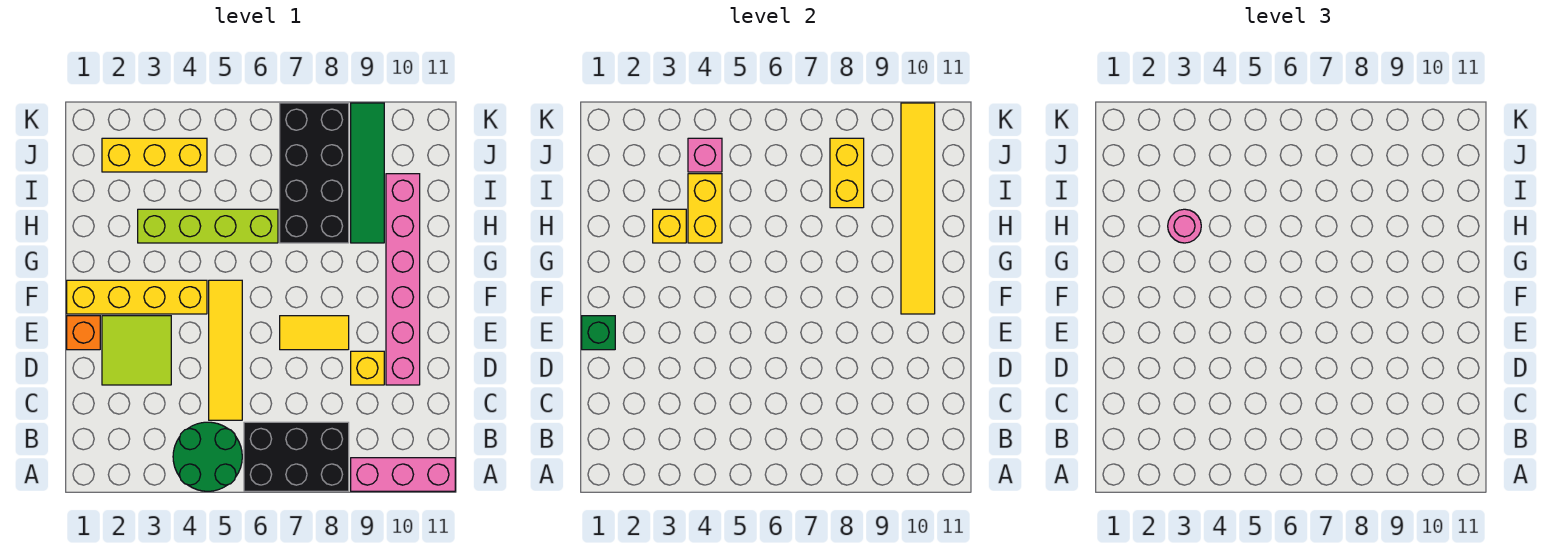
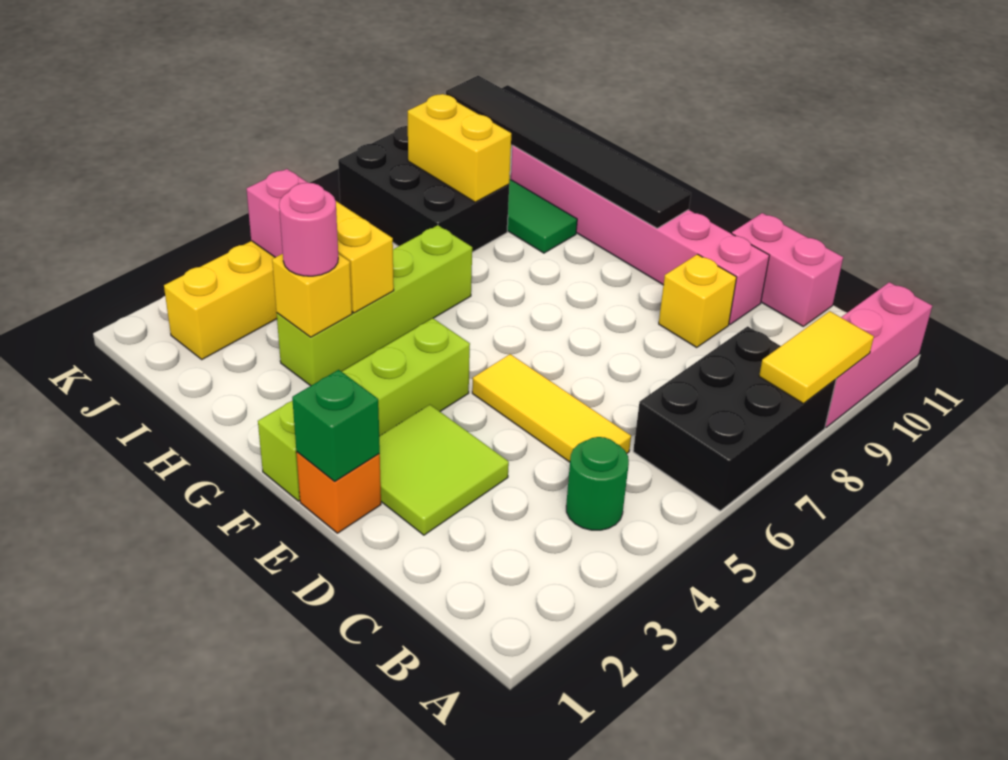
green 2x2 round brick [173,422,242,491] -> green 1x1 round brick [566,437,629,530]
yellow 1x4 tile [209,280,242,420] -> yellow 1x3 tile [472,354,631,462]
none -> pink 1x2 brick [732,213,843,326]
yellow 1x2 tile [280,316,349,350] -> yellow 1x2 tile moved to [759,311,874,403]
yellow 1x4 brick [67,280,207,314] -> lime 1x4 brick [258,318,470,501]
yellow 1x6 tile [901,103,935,314] -> black 1x6 tile [446,76,691,228]
black 2x4 brick [280,103,349,243] -> black 2x3 brick [338,126,509,252]

